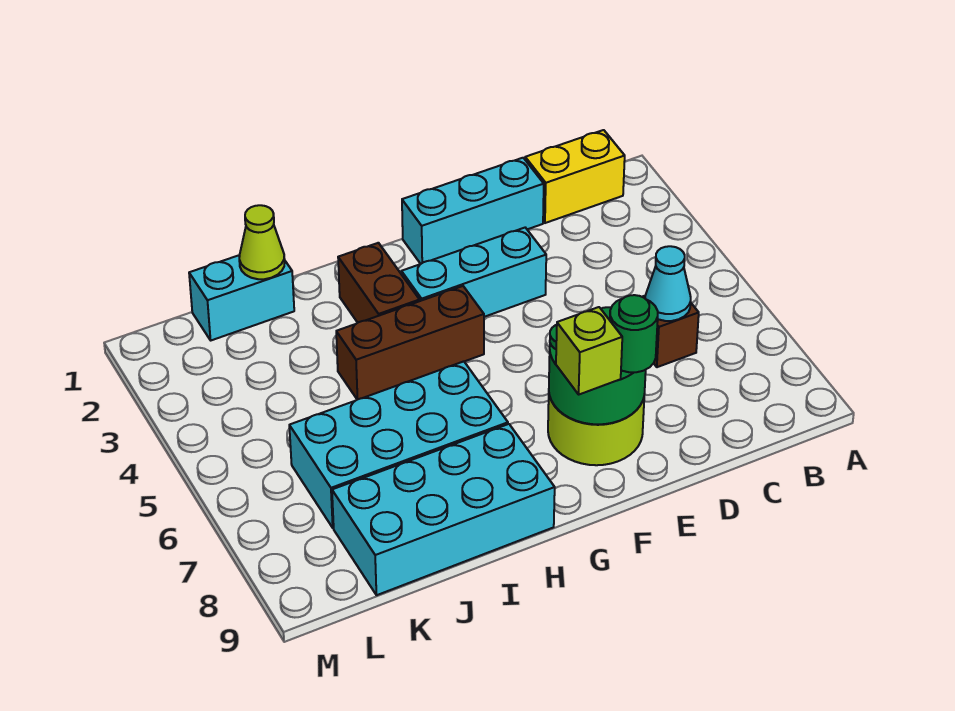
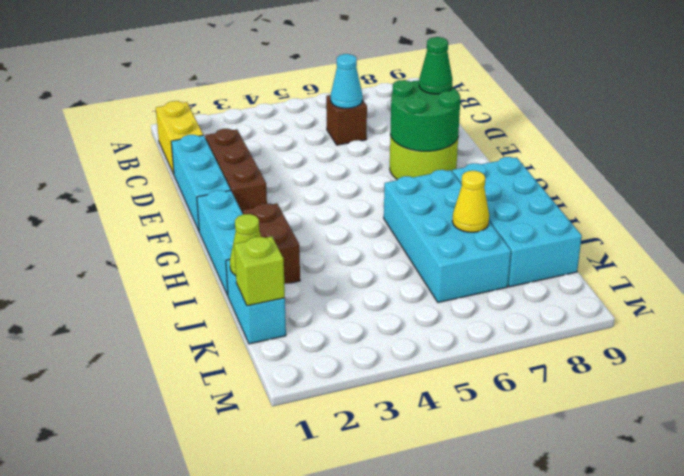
cyan 1x3 brick [401,228,546,317] -> cyan 1x3 brick moved to [197,190,243,295]
green 1x1 round brick [610,295,658,372] -> green 1x1 cone [419,37,453,94]
lime 1x1 brick [556,307,622,394] -> lime 1x1 brick moved to [234,236,285,306]
brown 1x3 brick [336,286,484,400] -> brown 1x3 brick moved to [205,129,267,213]
brown 1x2 brick [338,243,420,323] -> brown 1x2 brick turned to [243,203,300,284]
none -> yellow 1x1 cone [452,171,489,232]

